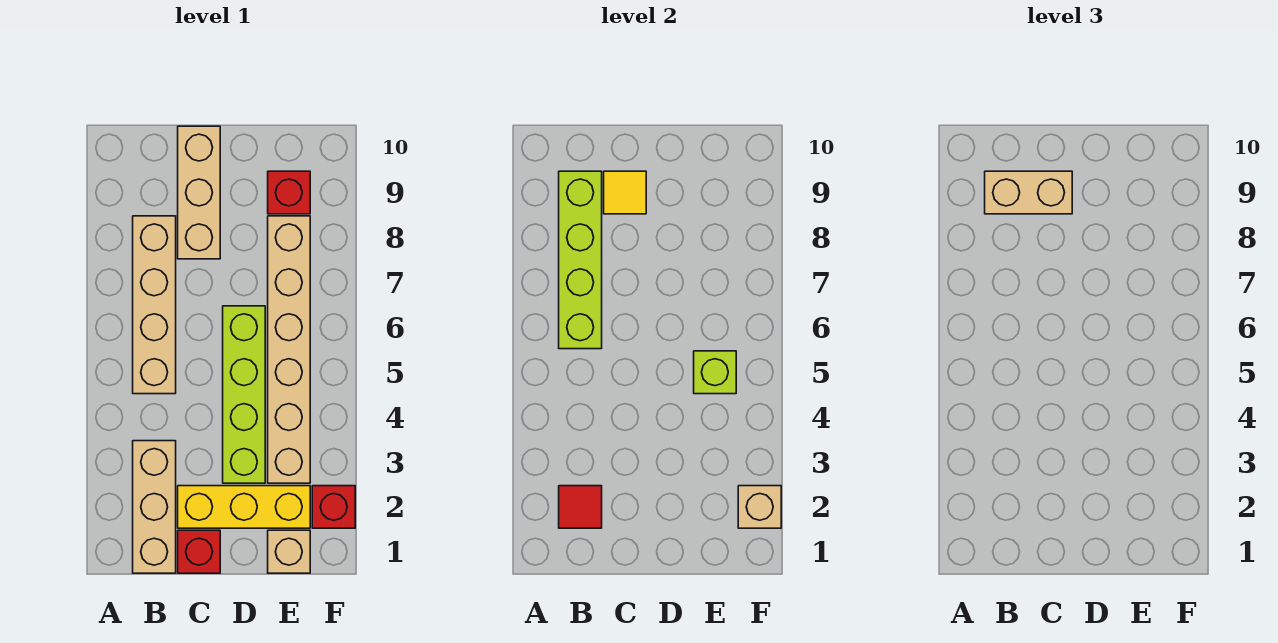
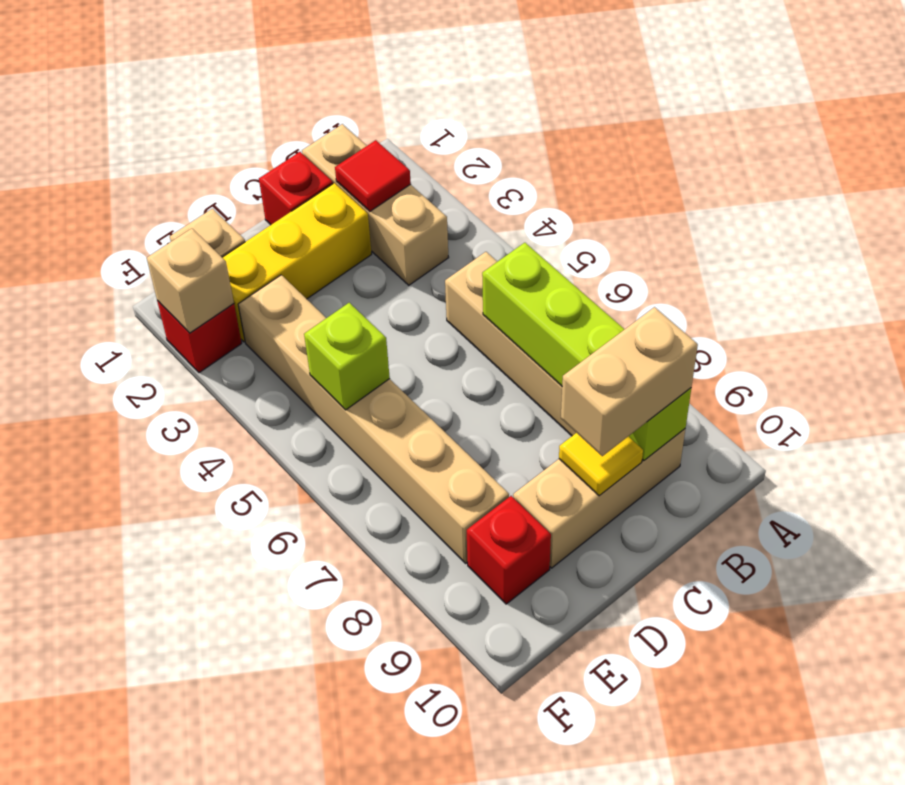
tan 1x3 brick [178,126,220,259] -> tan 1x3 brick turned to [513,429,685,568]
lime 1x4 brick [223,306,265,483] -> none

